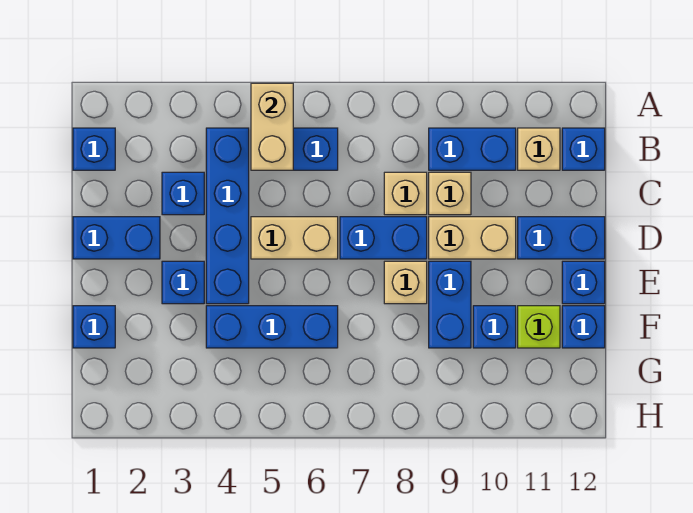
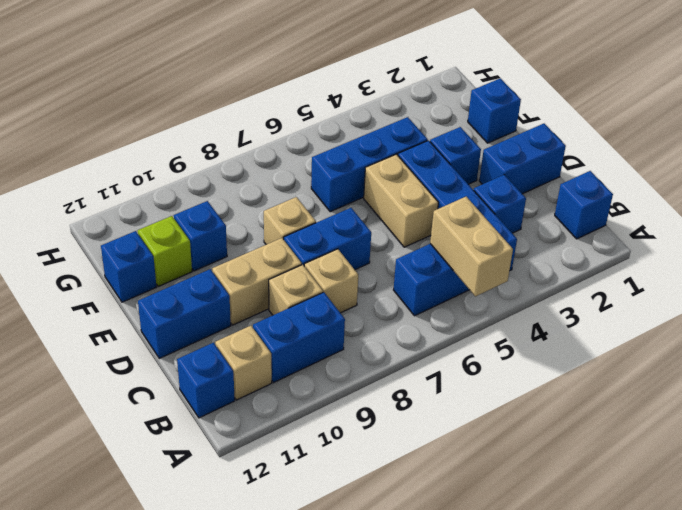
tan 1x2 brick [251,217,338,259] -> tan 1x2 brick turned to [364,154,438,247]
blue 1x2 brick [429,261,471,348] -> none
blue 1x1 brick [562,261,605,304] -> none

